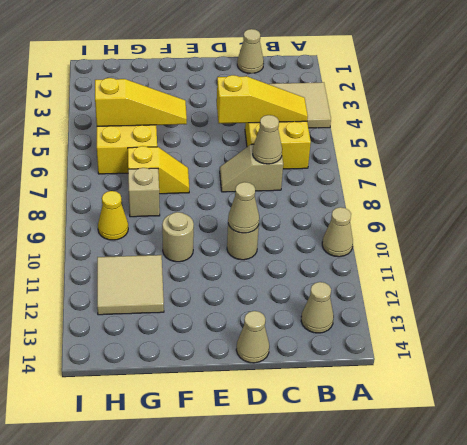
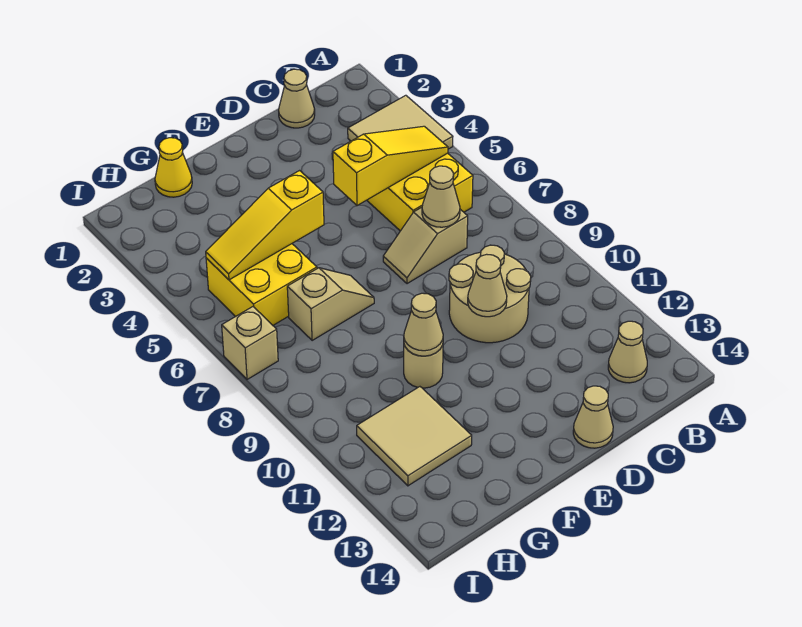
tan 1x1 cone [322,207,353,257] -> tan 1x1 cone moved to [404,293,443,356]
tan 1x1 round brick [227,224,259,260] -> tan 2x2 round brick [449,245,531,343]
yellow 1x3 slope [95,78,187,126] -> yellow 1x3 slope turned to [206,171,324,280]
yellow 1x2 slope [128,146,189,194] -> tan 1x2 slope [287,268,374,341]
tan 1x1 brick [128,168,160,217] -> tan 1x1 brick moved to [222,307,278,379]
yellow 1x1 cone [98,191,128,240] -> yellow 1x1 cone moved to [155,138,192,197]

